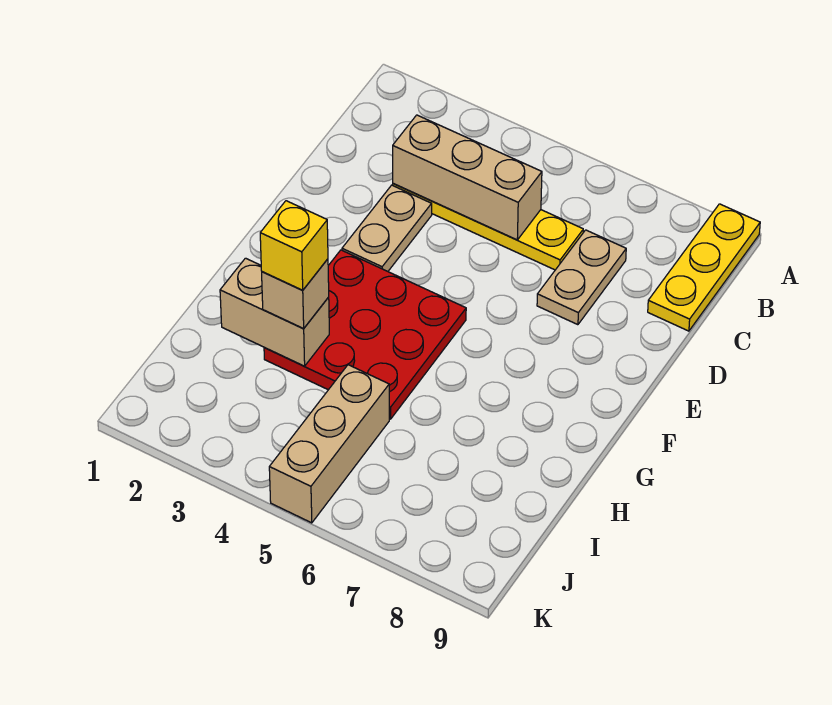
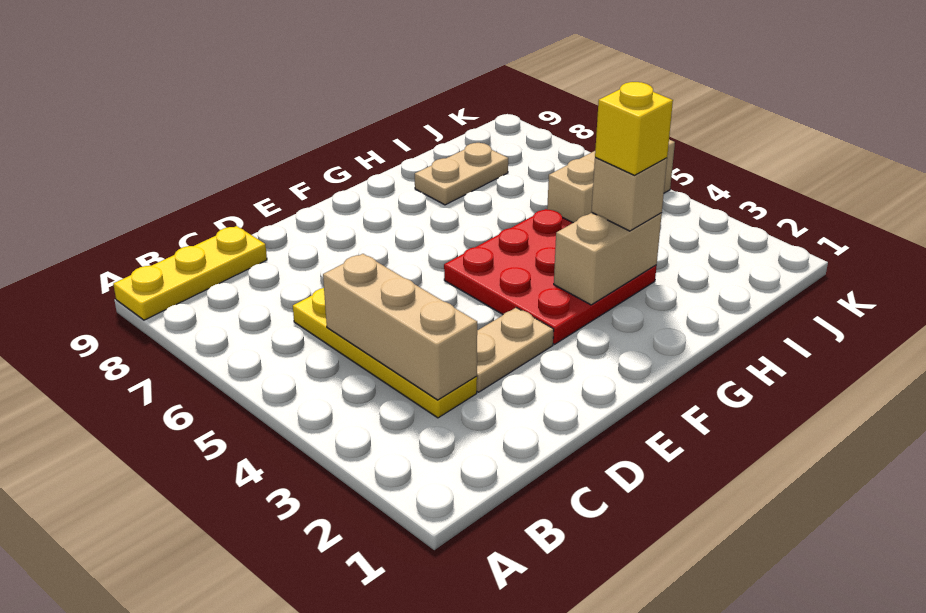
tan 1x2 plate [537,230,626,325] -> tan 1x2 plate moved to [415,143,508,205]
tan 1x2 brick [220,258,329,366] -> tan 1x2 brick turned to [554,212,662,305]

